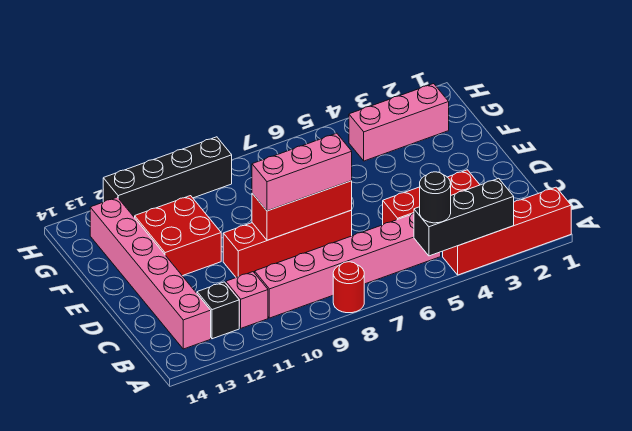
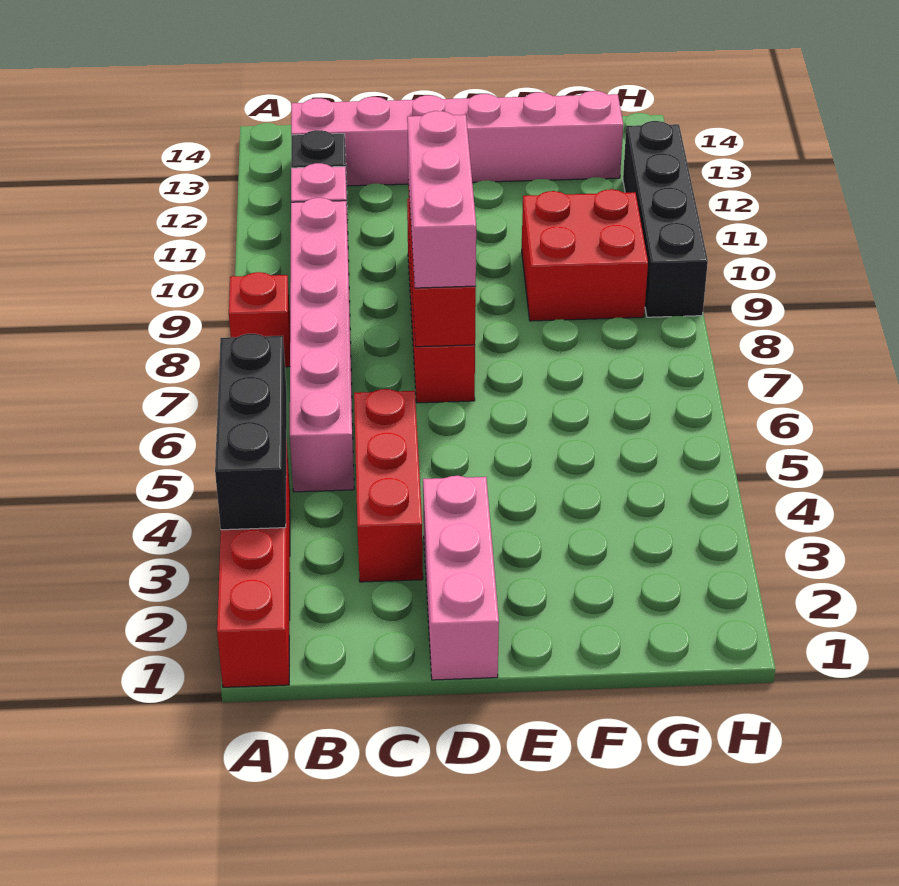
black 1x1 round brick [420,172,451,223] -> none
red 1x1 round brick [333,262,364,313] -> red 1x1 brick [229,272,290,367]
red 2x2 brick [135,196,221,276] -> red 2x2 brick moved to [522,189,648,321]
pink 1x3 brick [349,84,449,161] -> pink 1x3 brick moved to [423,476,499,680]

